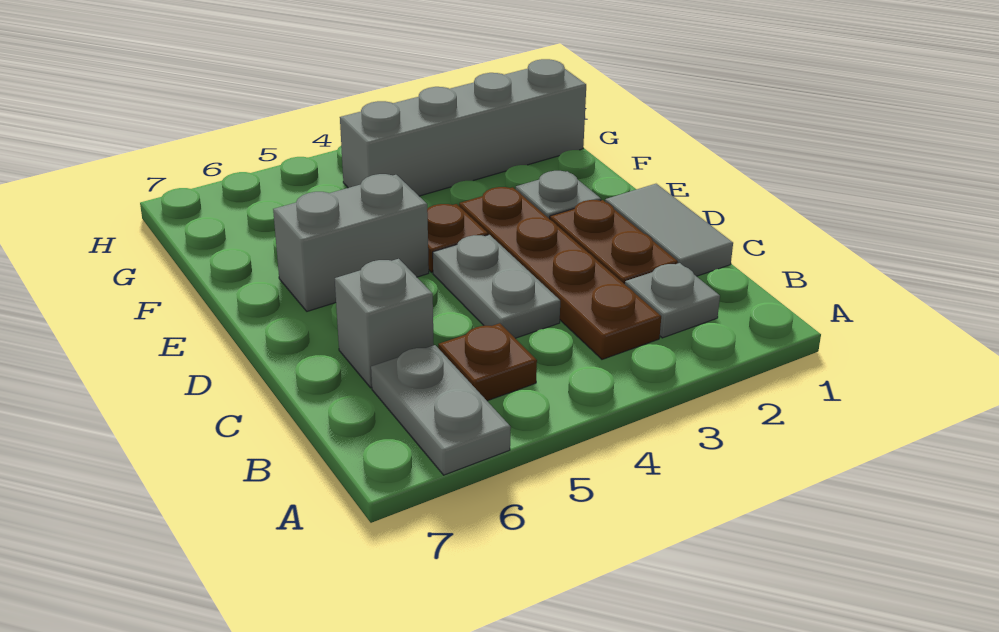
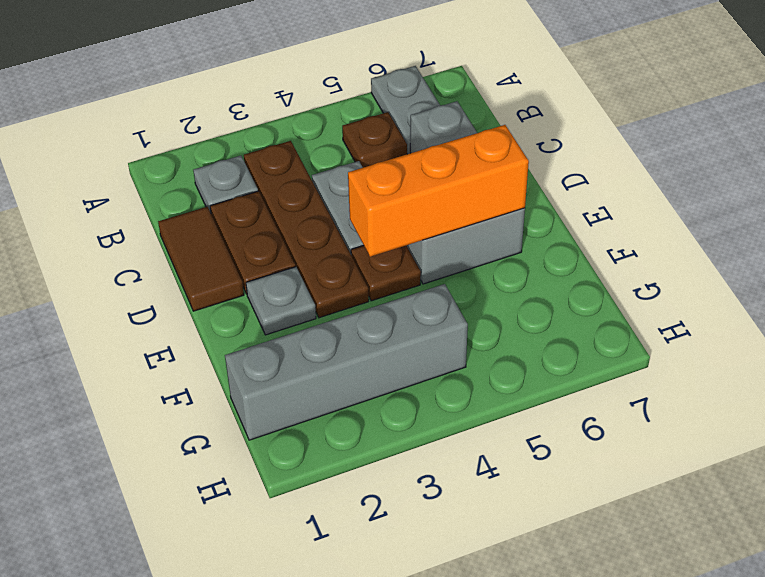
grey 1x2 tile [605,184,733,276] -> brown 1x2 tile [158,207,244,311]
none -> orange 1x3 brick [348,125,529,257]

